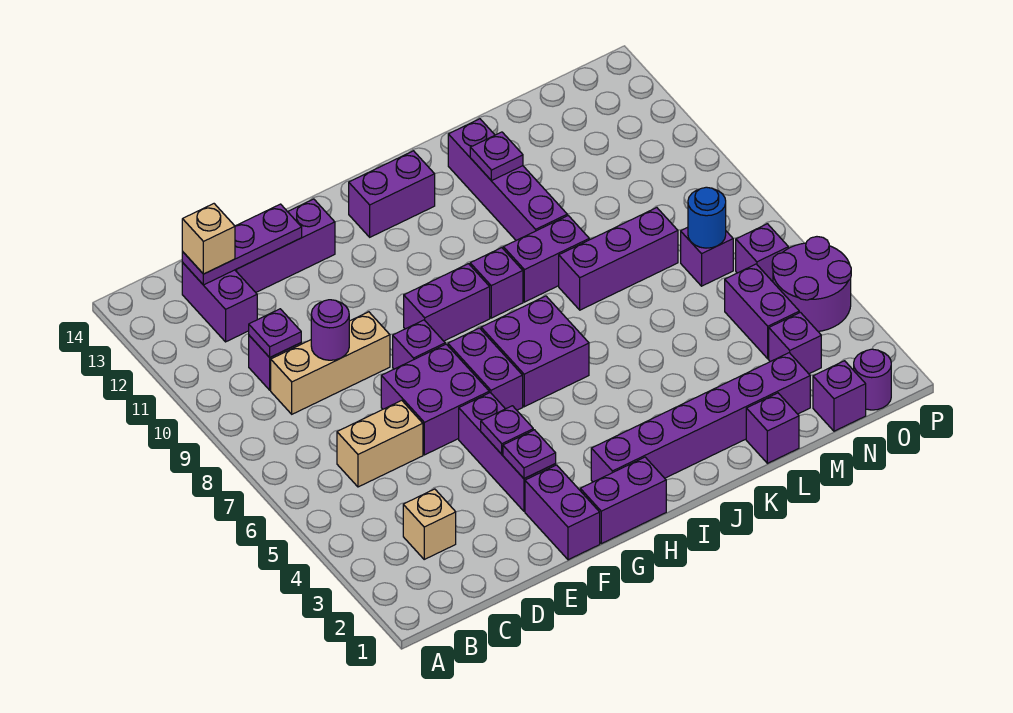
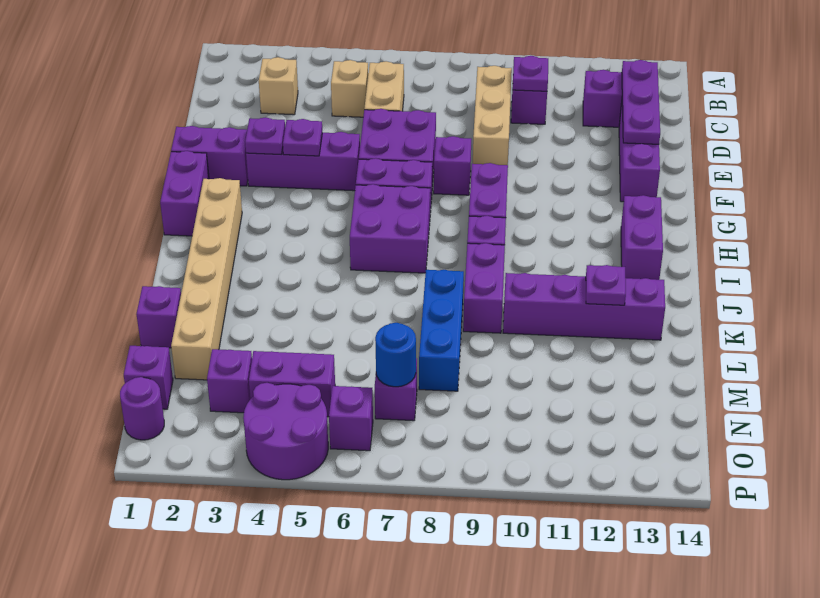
tan 1x1 brick [182,204,235,274] -> tan 1x1 brick moved to [331,60,368,117]
purple 1x1 round brick [311,300,349,360] -> none
purple 1x6 brick [591,353,810,482] -> tan 1x6 brick [171,178,242,380]
purple 1x3 brick [559,208,678,310] -> blue 1x3 brick [419,270,464,391]

